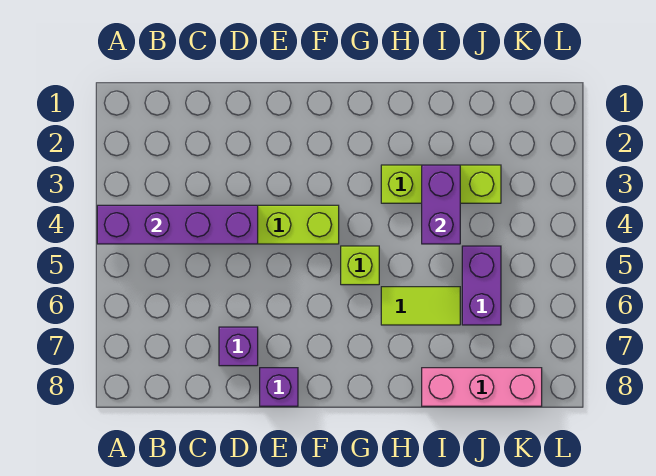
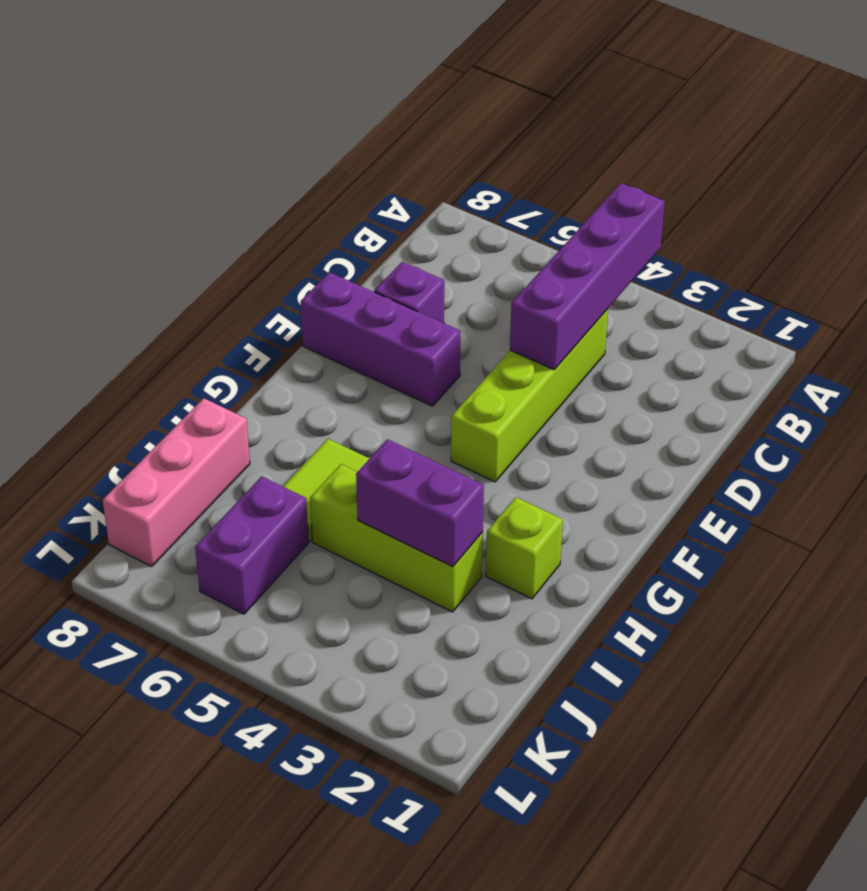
purple 1x1 brick [260,368,298,406] -> purple 1x3 brick [301,272,460,406]
lime 1x1 brick [341,246,379,285] -> lime 1x1 brick moved to [486,497,563,599]
lime 1x3 brick [381,165,501,203] -> lime 1x3 brick turned to [310,464,483,612]
purple 1x2 brick [462,246,501,325] -> purple 1x2 brick turned to [195,476,309,614]

